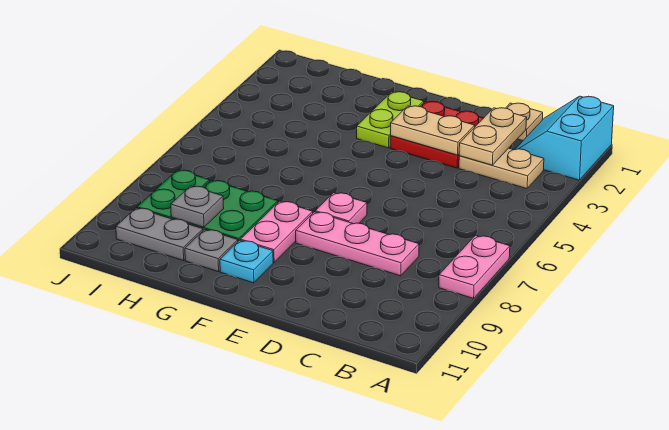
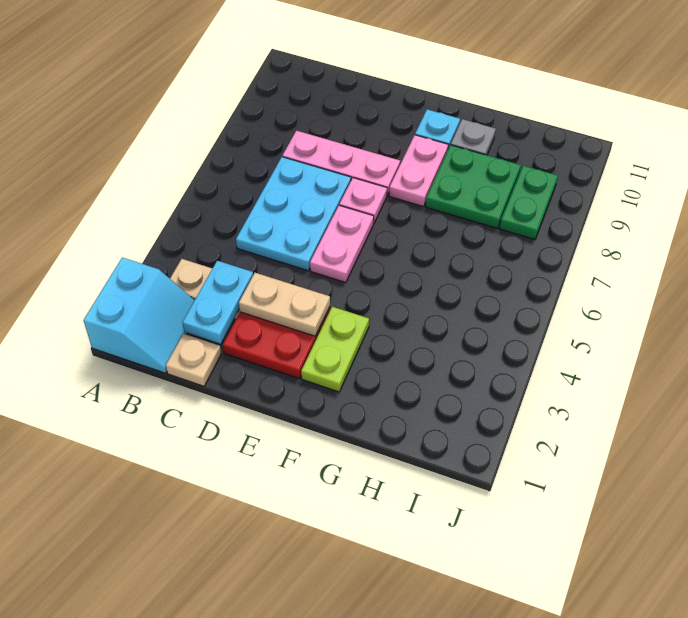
pink 1x2 plate [439,235,510,298] -> pink 1x2 plate moved to [310,205,374,283]
tan 1x2 plate [459,108,527,165] -> cyan 1x2 plate [182,261,253,344]
none -> cyan 2x3 plate [236,157,351,271]
grey 1x1 plate [171,186,224,227] -> none
grey 1x2 plate [116,208,203,261] -> none

